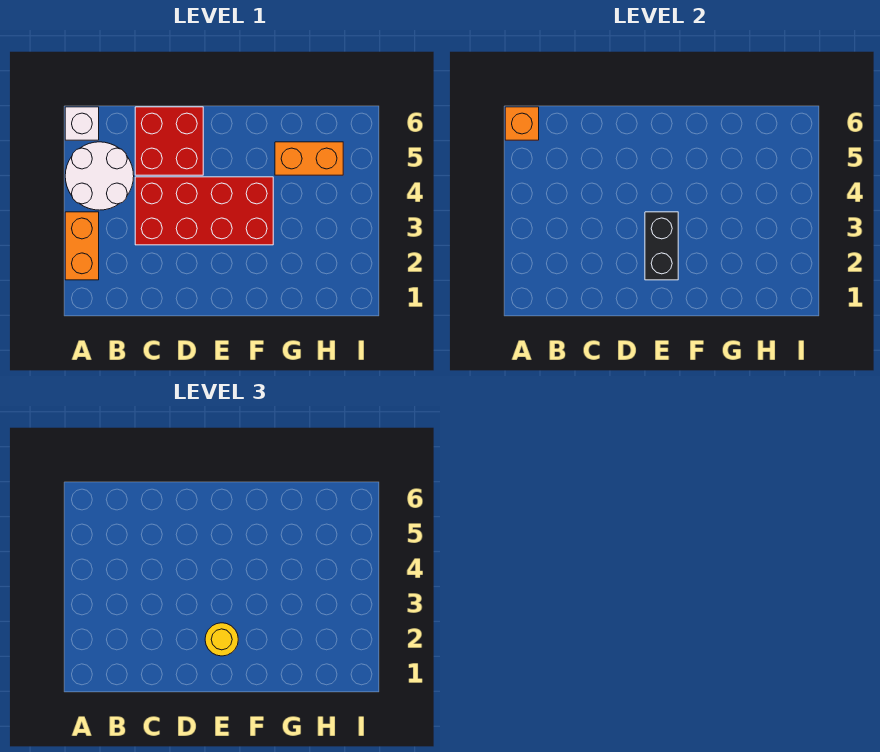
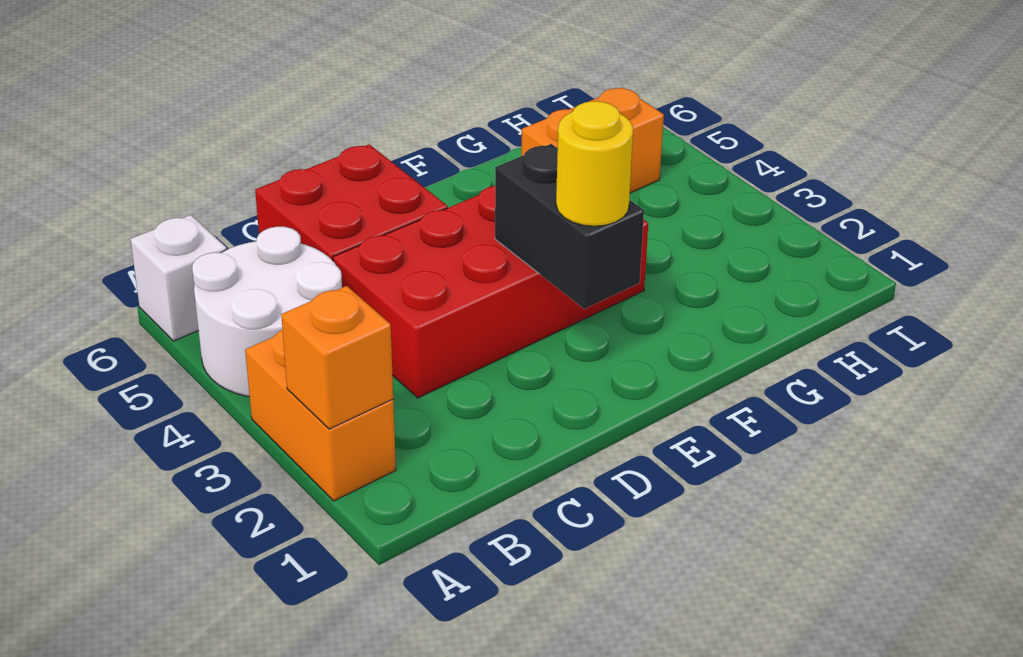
orange 1x1 brick [505,107,539,140] -> orange 1x1 brick moved to [281,286,393,429]

